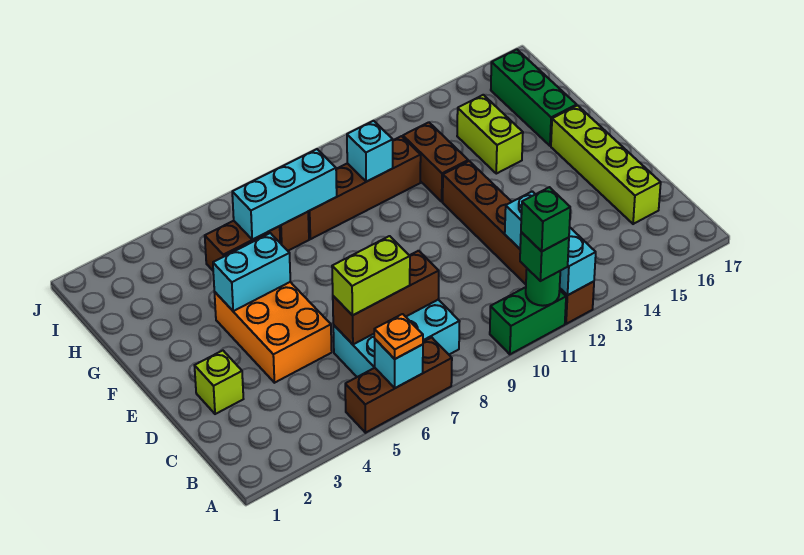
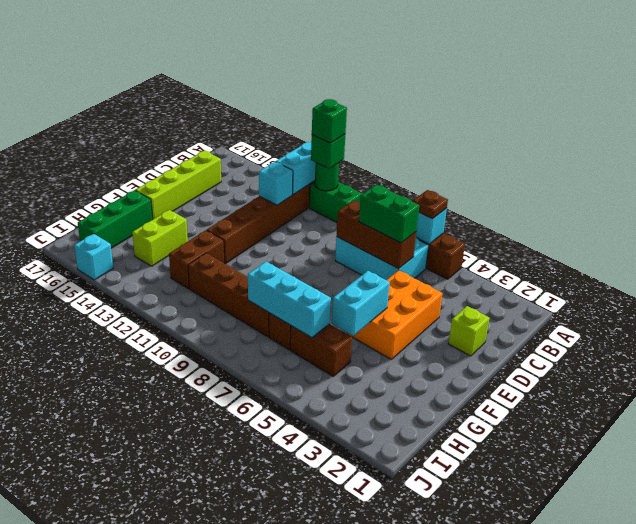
orange 1x1 plate [374,314,423,359] -> brown 1x1 plate [413,190,448,219]
lime 1x2 brick [332,236,410,315] -> green 1x2 brick [359,185,419,243]
cyan 1x2 brick [213,233,290,311] -> cyan 1x2 brick turned to [332,271,390,336]
cyan 1x1 brick [347,121,393,182] -> cyan 1x1 brick moved to [74,234,113,280]

